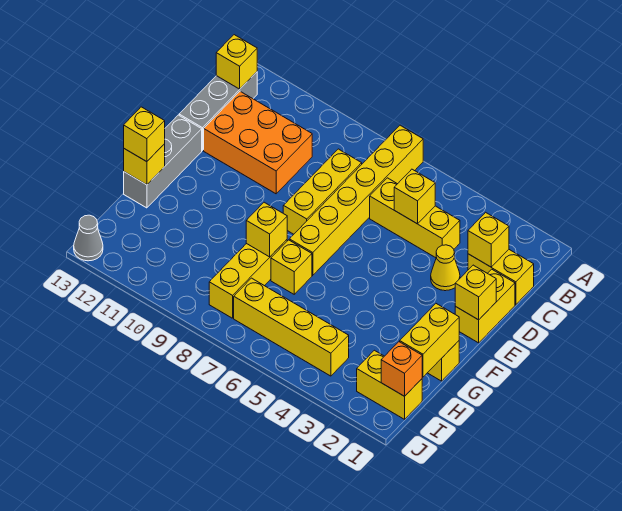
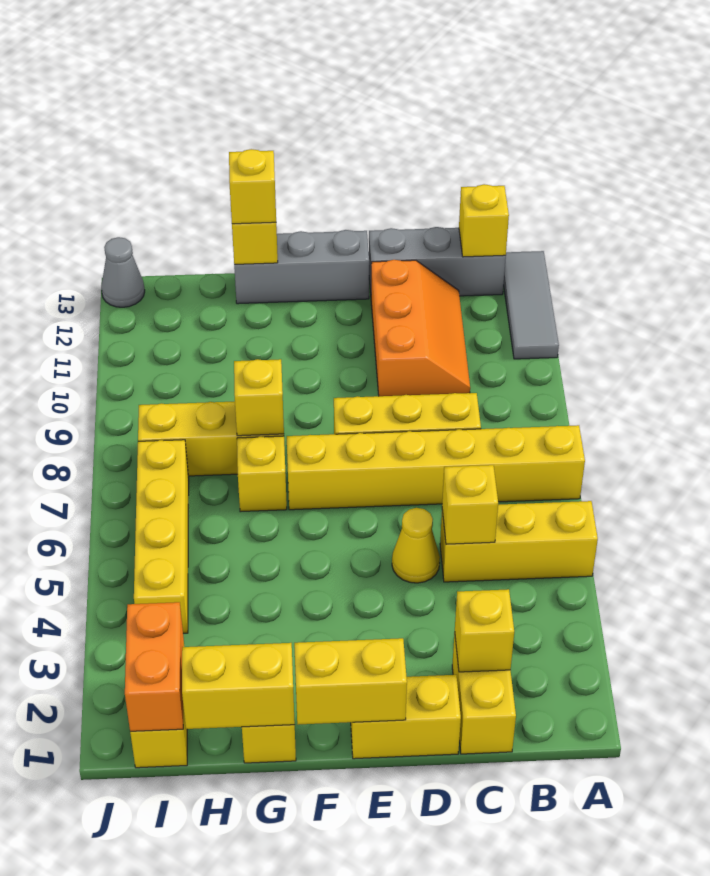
none -> grey 1x3 tile [504,251,559,359]
yellow 1x3 brick [370,178,460,258] -> yellow 1x3 brick turned to [440,501,598,582]
orange 2x3 brick [204,91,312,194] -> orange 2x3 slope [371,260,470,396]
yellow 1x1 cone [431,245,460,291] -> yellow 1x1 cone moved to [392,508,440,583]
yellow 1x1 brick [455,265,496,320] -> yellow 1x2 brick [294,638,407,724]
orange 1x1 brick [381,342,422,396] -> orange 1x2 brick [125,602,184,732]

